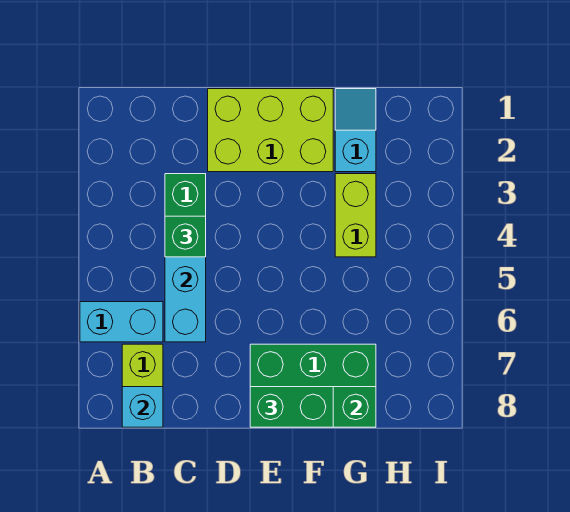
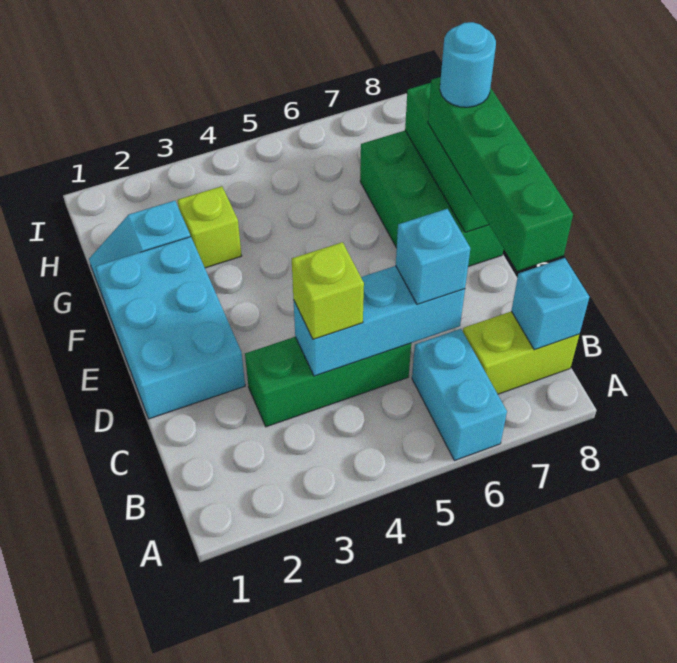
green 1x1 brick [165,216,206,257] -> lime 1x1 brick [292,242,364,339]
none -> cyan 1x1 brick [396,209,470,304]
lime 2x3 brick [208,89,333,172] -> cyan 2x3 brick [96,237,245,419]
green 1x2 brick [250,387,333,427] -> green 1x4 brick [428,77,573,271]
none -> cyan 1x1 round brick [440,22,496,107]
lime 1x2 brick [335,174,376,257] -> lime 1x1 brick [178,186,242,268]

